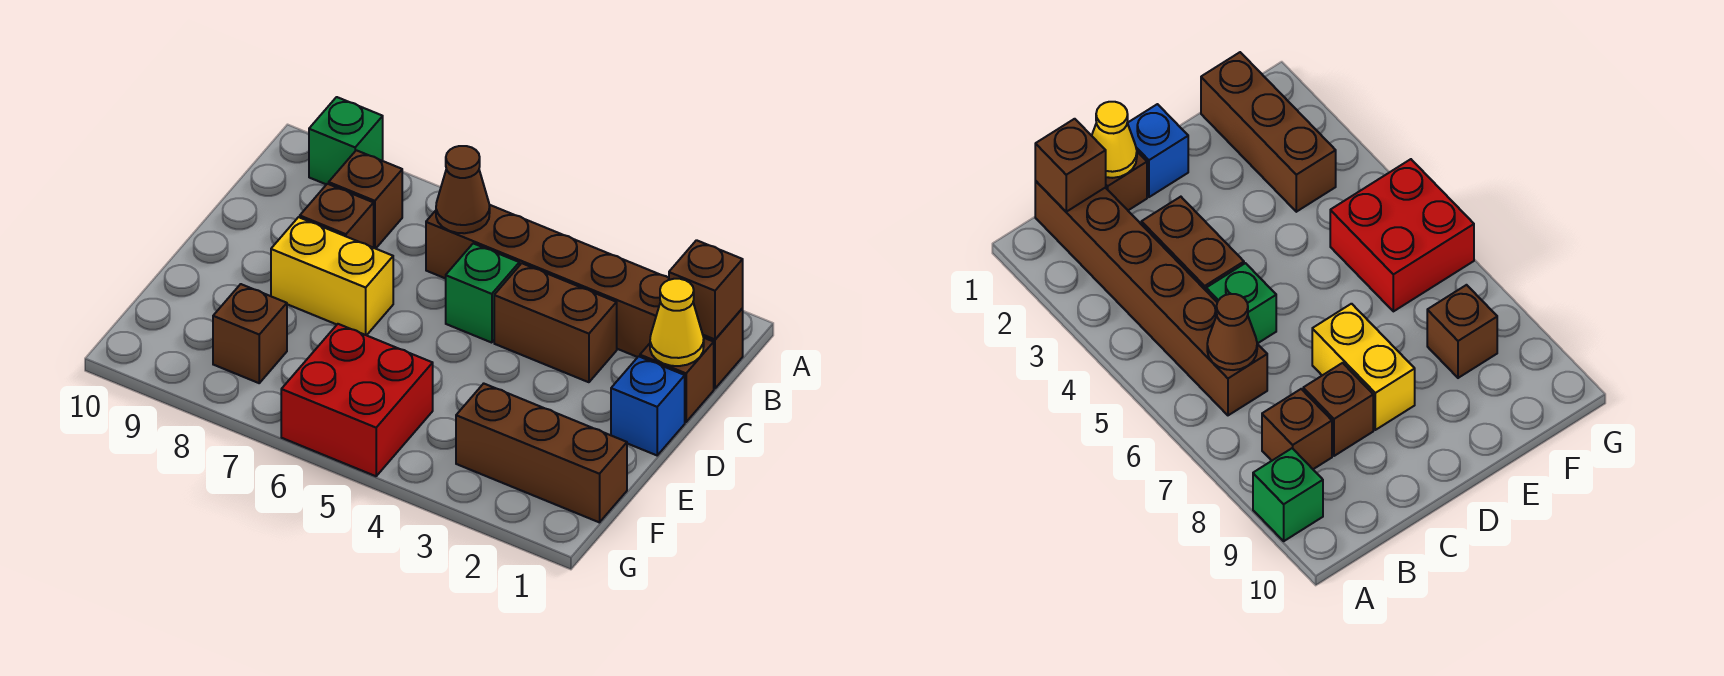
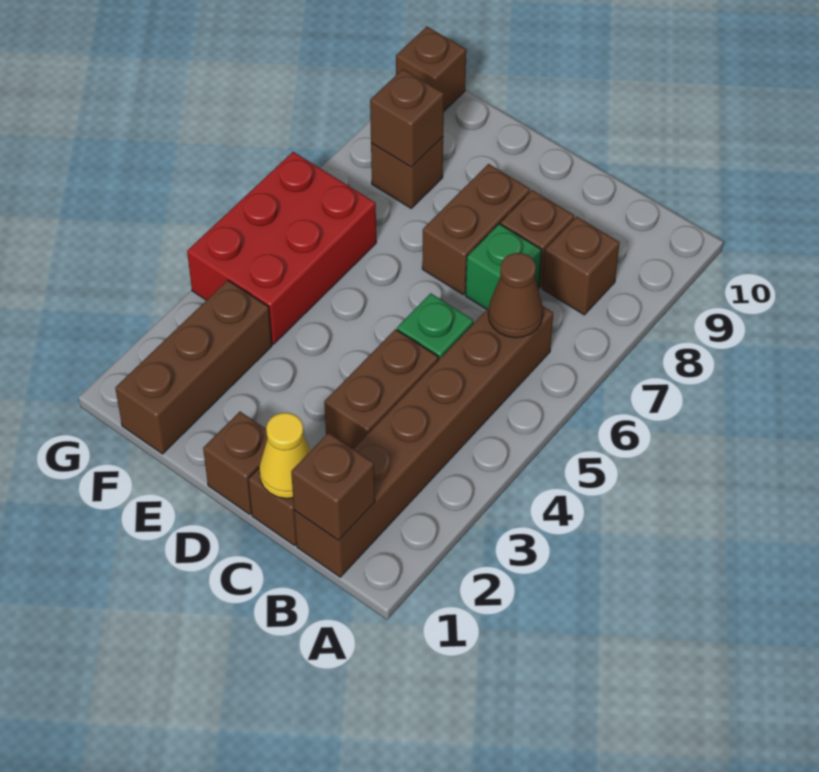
green 1x1 brick [309,97,383,184] -> green 1x1 brick moved to [466,224,541,309]
blue 1x1 brick [611,356,685,455] -> brown 1x1 brick [203,412,267,514]
yellow 1x2 brick [271,217,393,335] -> brown 1x2 brick [422,164,530,295]
red 2x2 brick [281,324,433,476] -> red 2x3 brick [187,152,376,344]
none -> brown 1x1 brick [370,69,444,167]
none -> brown 1x1 brick [396,27,466,111]

